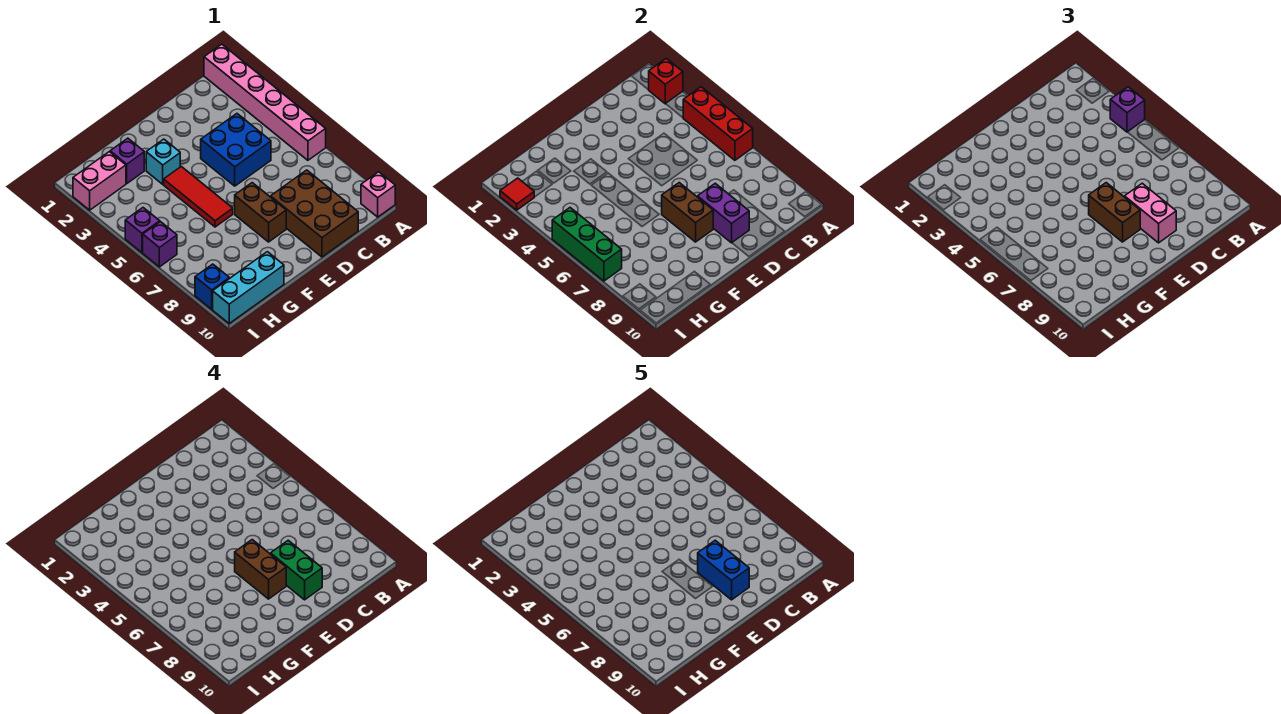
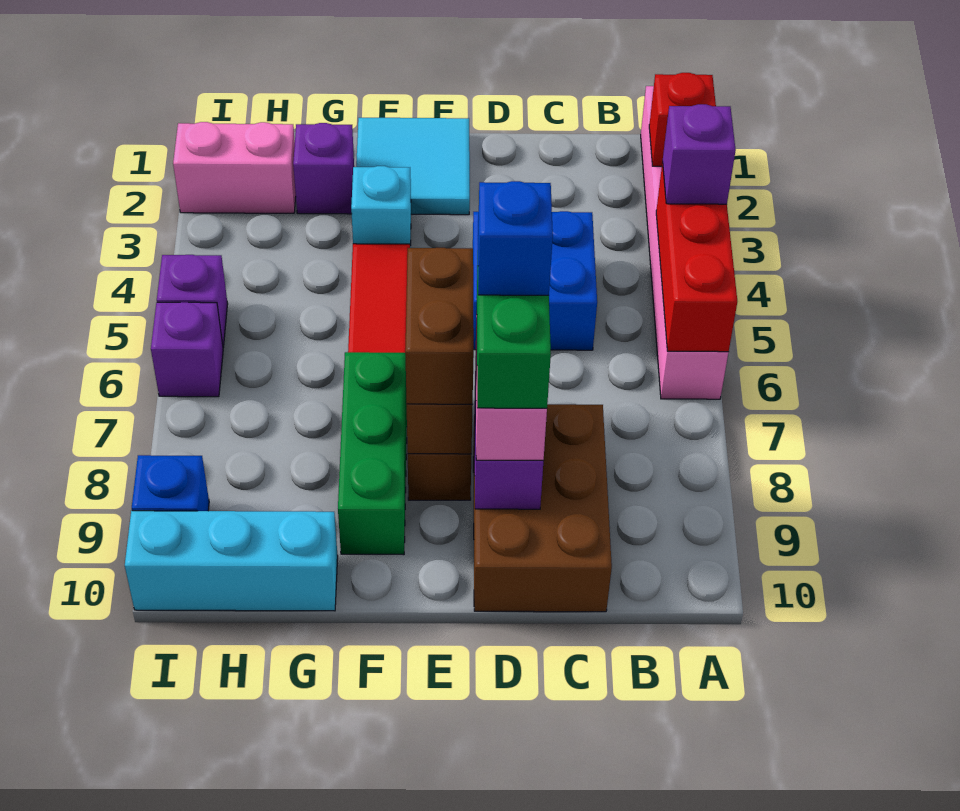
pink 1x1 brick [361,172,395,217] -> none
blue 1x2 brick [698,540,749,600] -> blue 1x1 brick [478,181,553,295]
none -> cyan 2x2 tile [356,118,470,215]
brown 1x2 brick [235,540,286,599] -> none
red 1x1 tile [500,178,534,210] -> none
green 1x3 brick [552,208,622,281] -> green 1x3 brick moved to [338,352,407,555]

